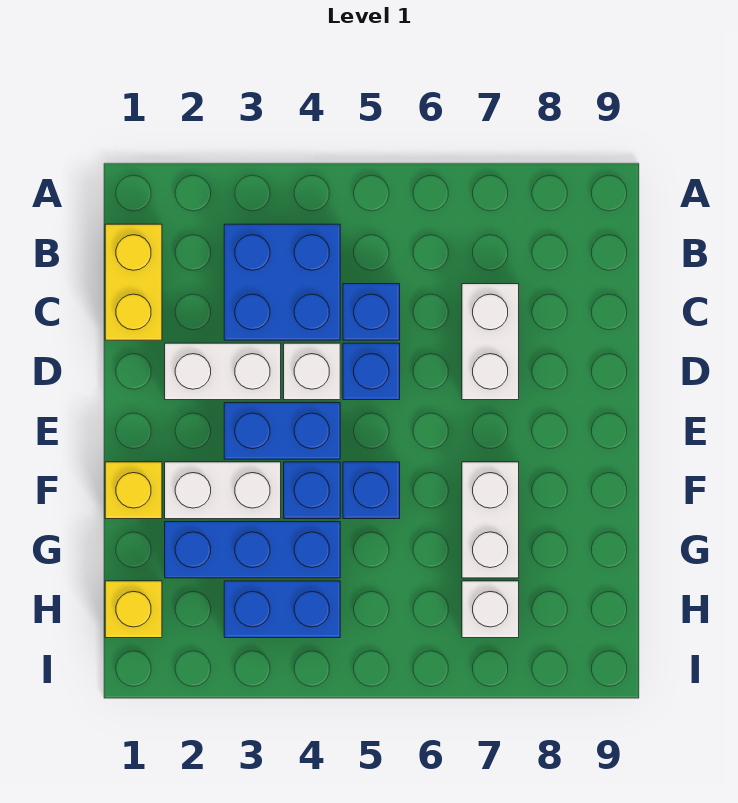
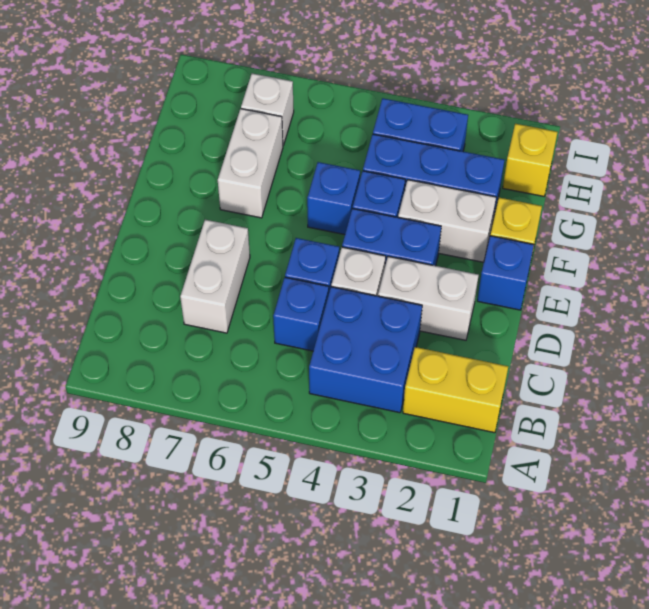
yellow 1x2 brick [105,224,162,340] -> yellow 1x2 brick turned to [403,347,508,433]
none -> blue 1x1 brick [477,236,534,310]

